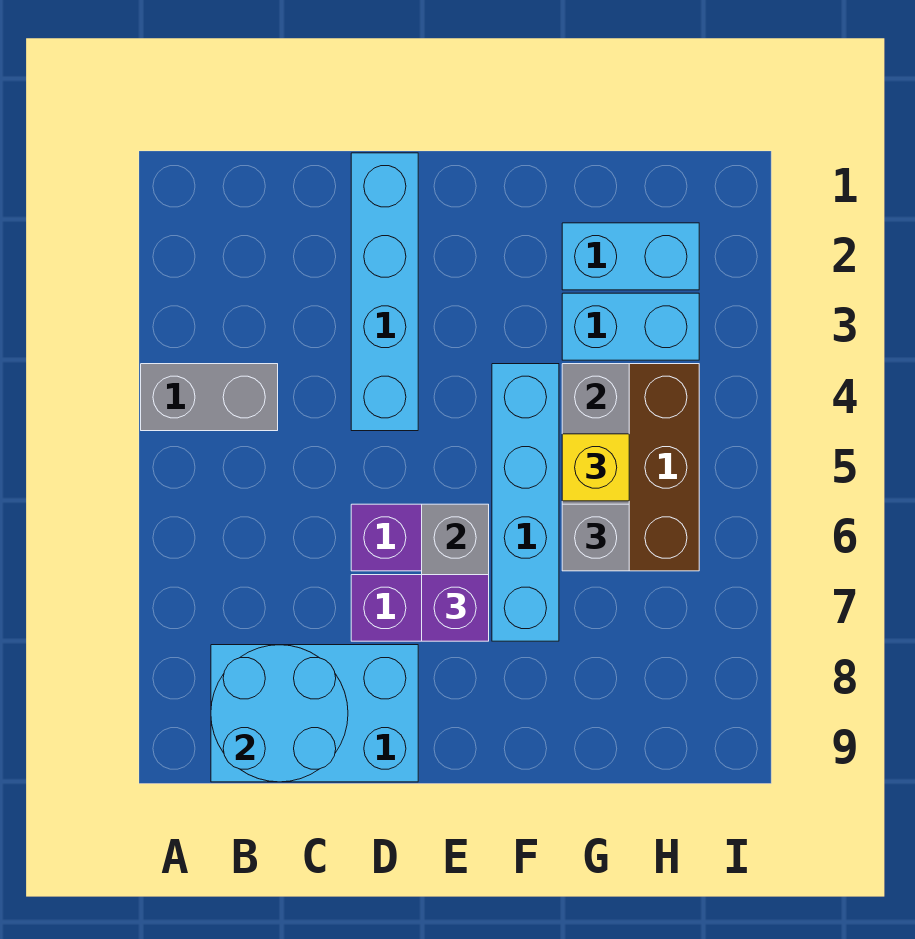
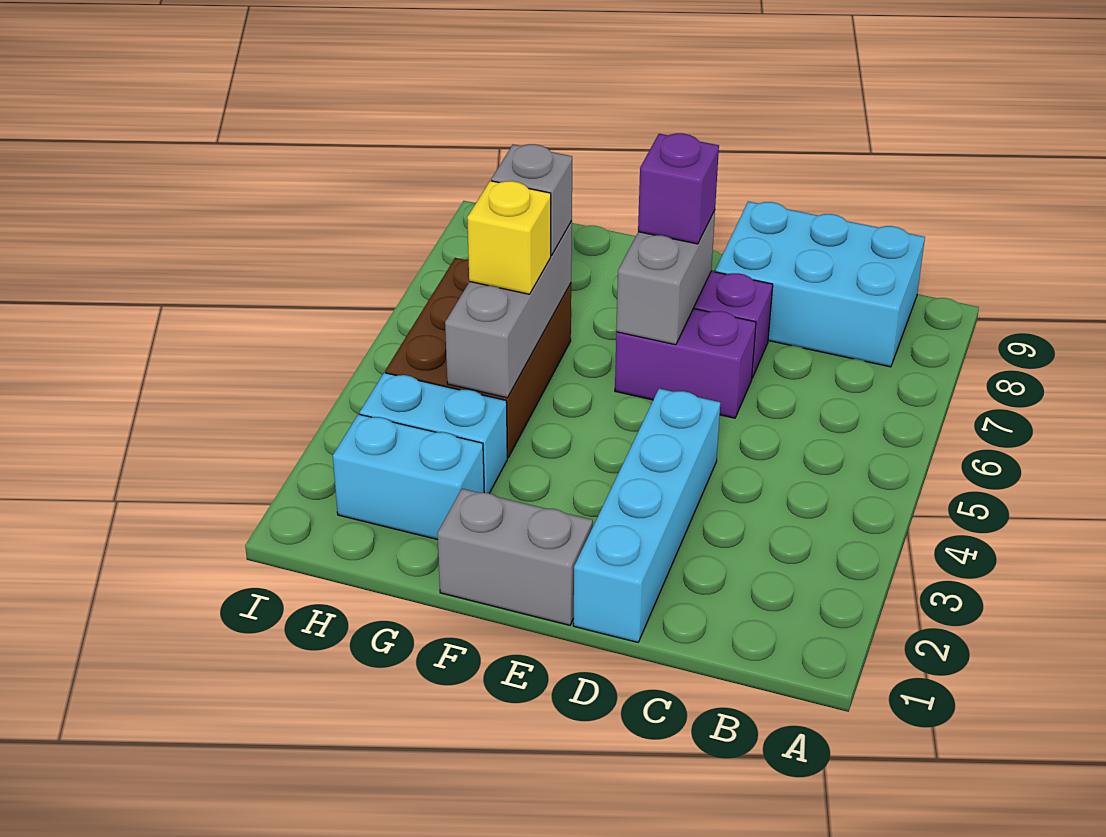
grey 1x2 brick [141,364,278,431] -> grey 1x2 brick moved to [437,489,593,625]
cyan 2x2 round brick [211,645,348,782] -> none
cyan 1x4 brick [492,364,559,641] -> none

